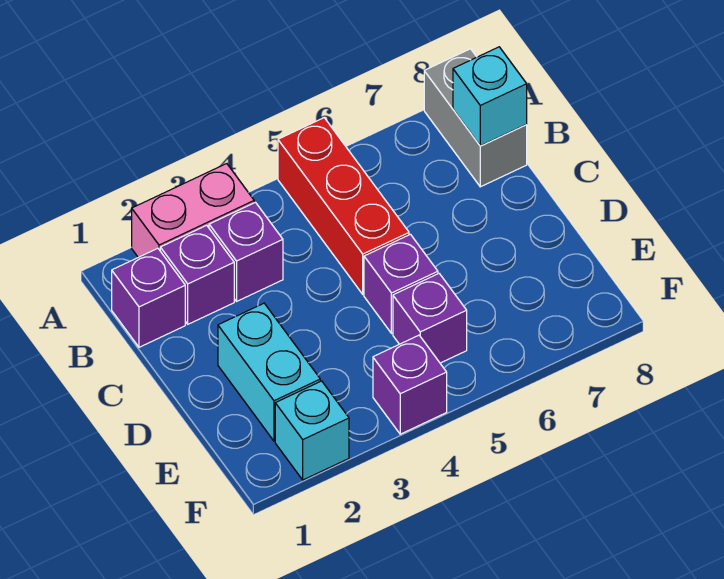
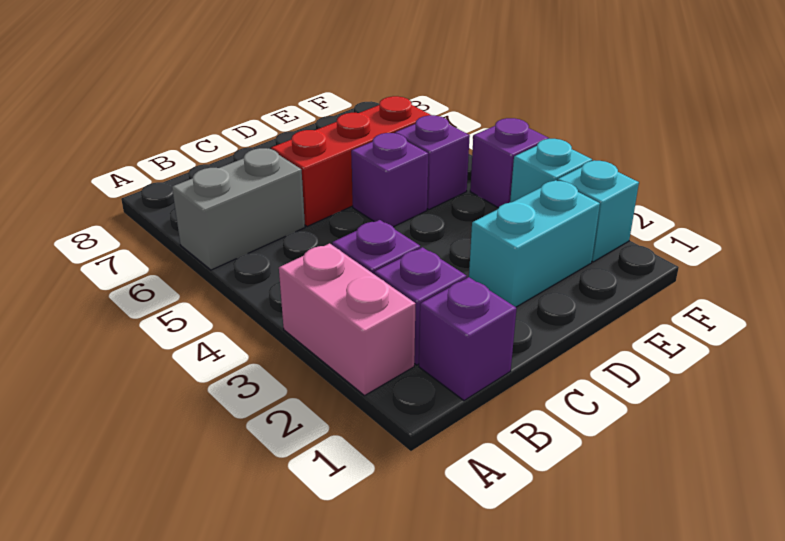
red 1x3 brick [278,118,409,294] -> red 1x3 brick moved to [271,96,430,227]
grey 1x2 brick [424,49,527,187] -> grey 1x2 brick moved to [172,148,305,270]
cyan 1x1 brick [453,47,527,146] -> cyan 1x1 brick moved to [510,139,592,202]

